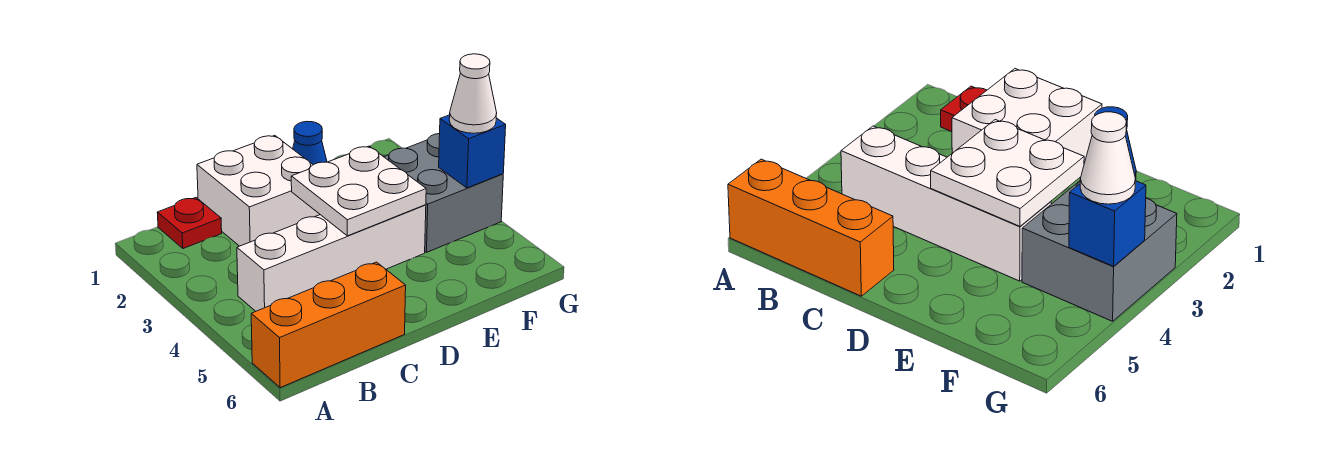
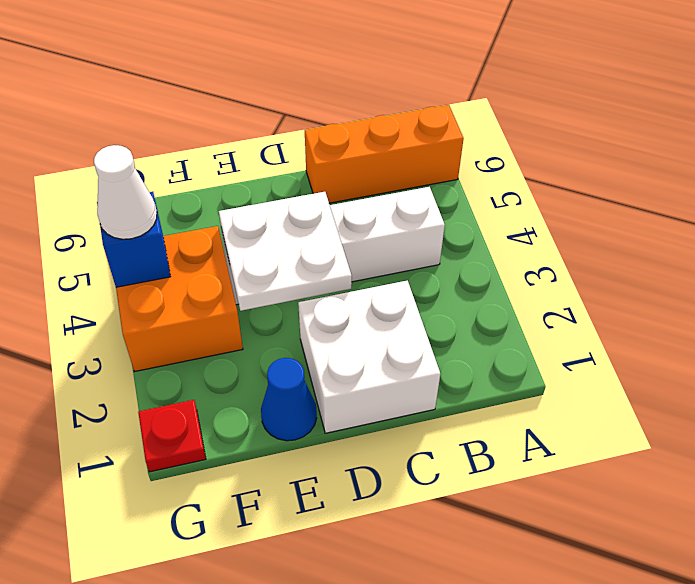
red 1x1 plate [157,198,222,248] -> red 1x1 plate moved to [138,400,206,472]
grey 2x2 brick [385,134,503,252] -> orange 2x2 brick [116,226,243,371]

